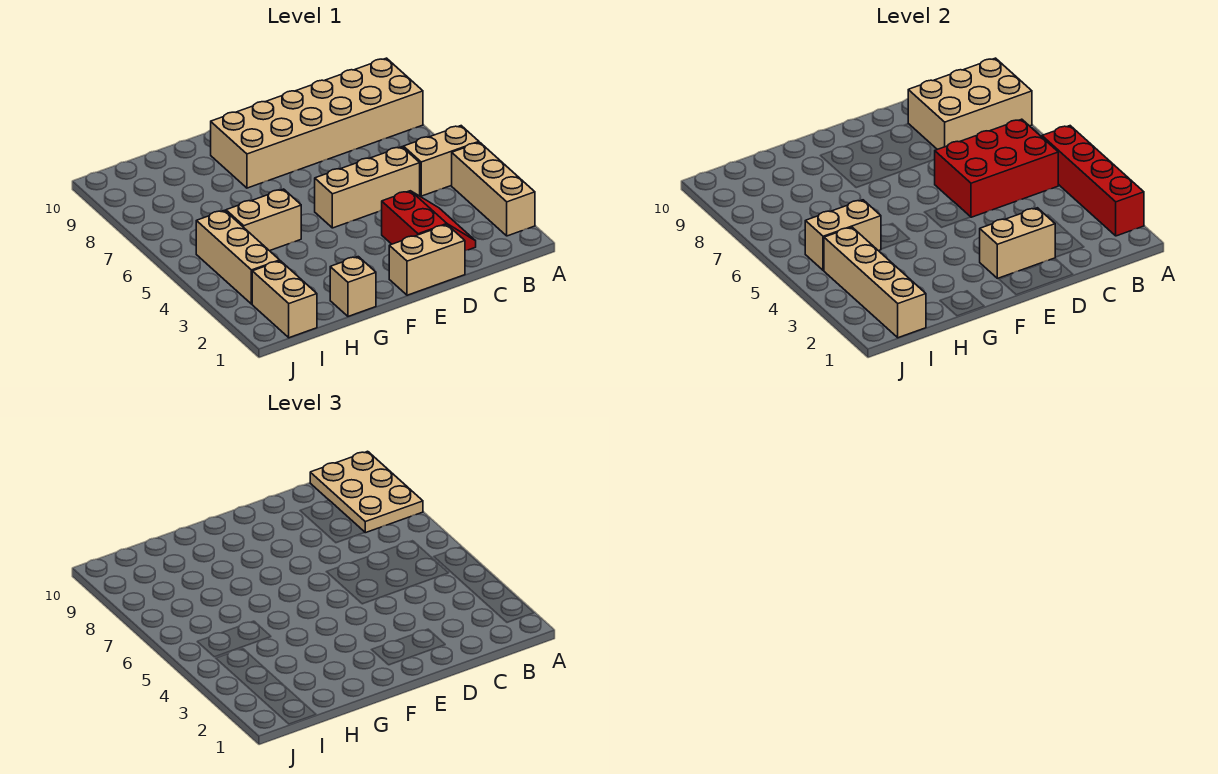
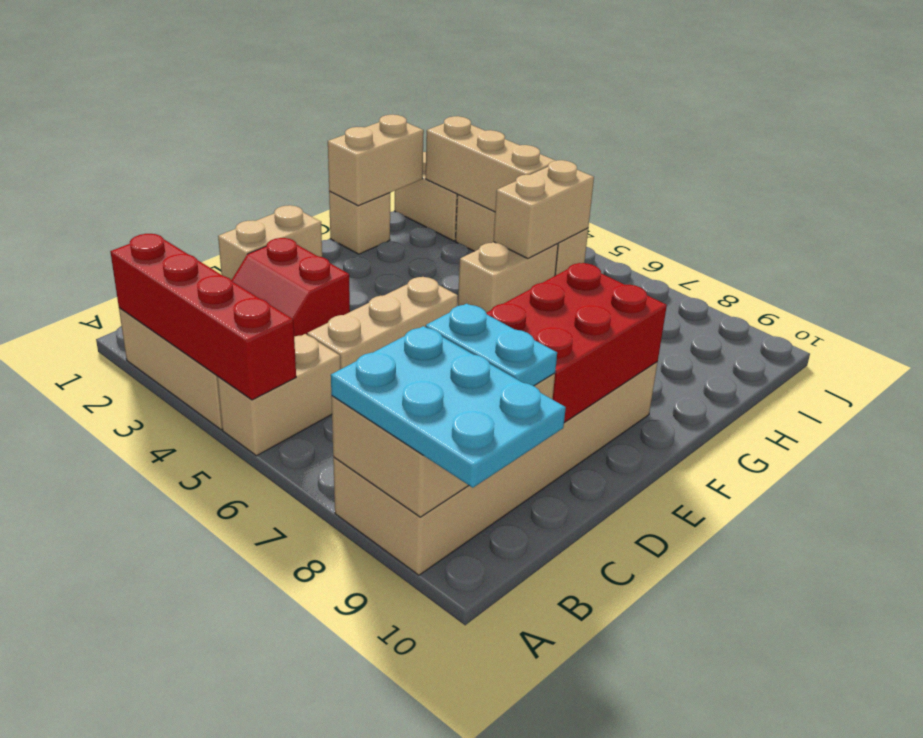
tan 2x3 plate [310,451,423,533] -> cyan 2x3 plate [331,326,566,488]
red 2x3 brick [934,119,1058,217] -> red 2x3 brick moved to [487,263,667,423]
none -> cyan 1x2 plate [426,304,557,386]
tan 1x2 brick [980,208,1055,278] -> tan 1x2 brick moved to [328,115,424,206]
tan 1x4 brick [824,227,926,338] -> tan 1x3 brick [426,116,555,212]

